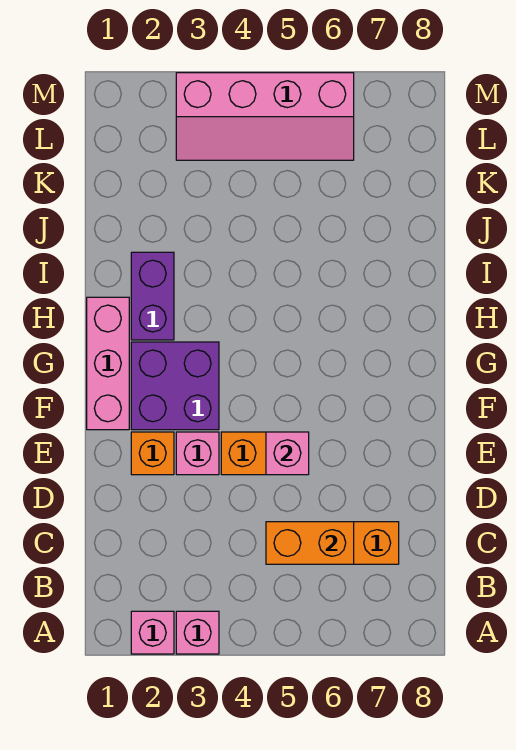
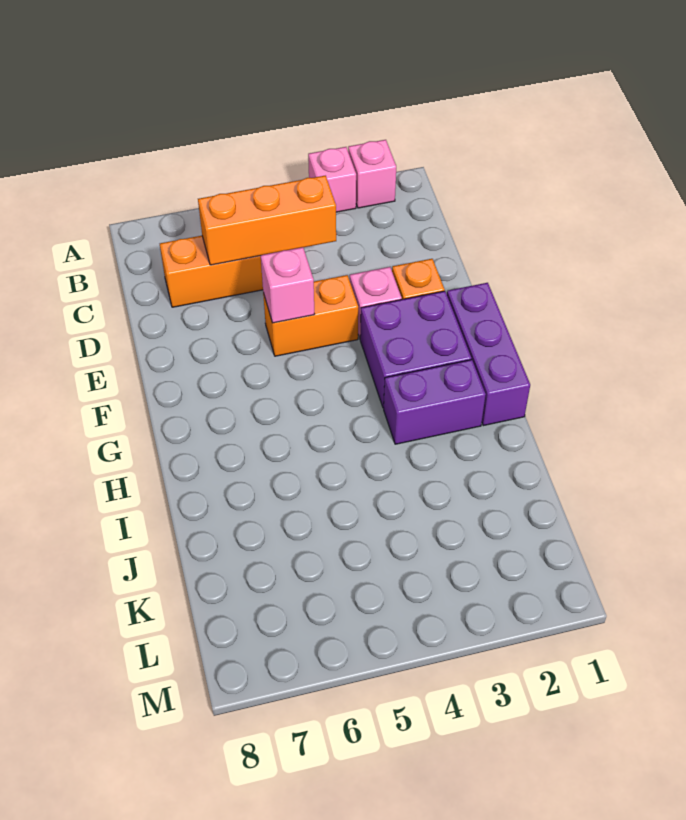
orange 1x2 brick [266,522,354,564] -> orange 1x3 brick [198,176,336,265]
pink 1x3 brick [87,297,129,430] -> purple 1x3 brick [447,283,530,426]
purple 1x2 brick [131,252,174,340] -> purple 1x2 brick turned to [384,360,486,444]
pink 2x4 slope [176,73,354,160] -> none

